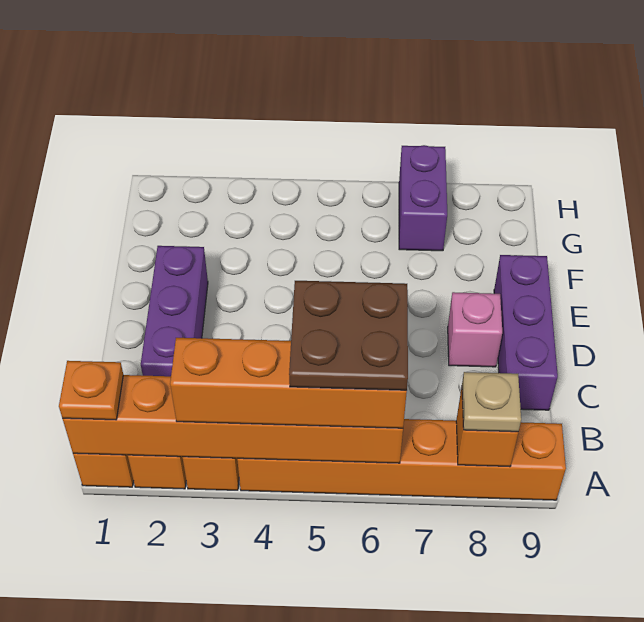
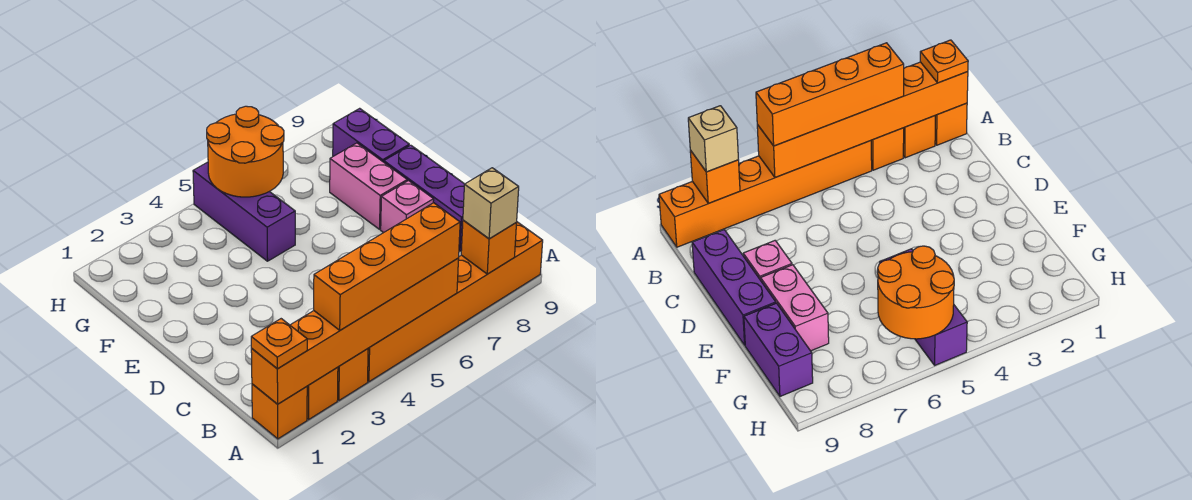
brown 2x2 plate [289,281,408,390] -> none
tan 1x1 plate [462,372,521,432] -> tan 1x1 brick [463,168,519,239]
purple 1x3 brick [141,246,208,376] -> purple 1x3 brick moved to [193,162,295,261]
none -> pink 1x2 brick [330,143,407,229]
none -> orange 2x2 round brick [207,106,284,197]
purple 1x2 brick [399,145,447,251] -> purple 1x2 brick moved to [333,108,409,162]

